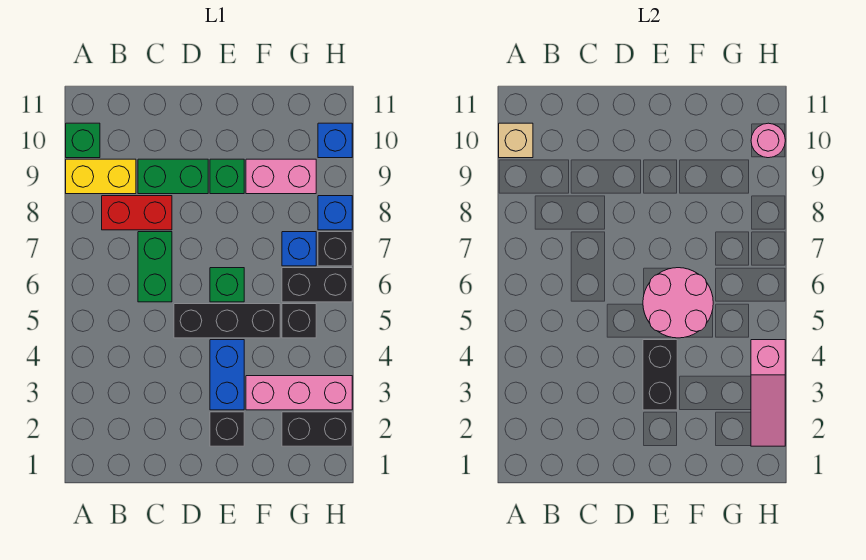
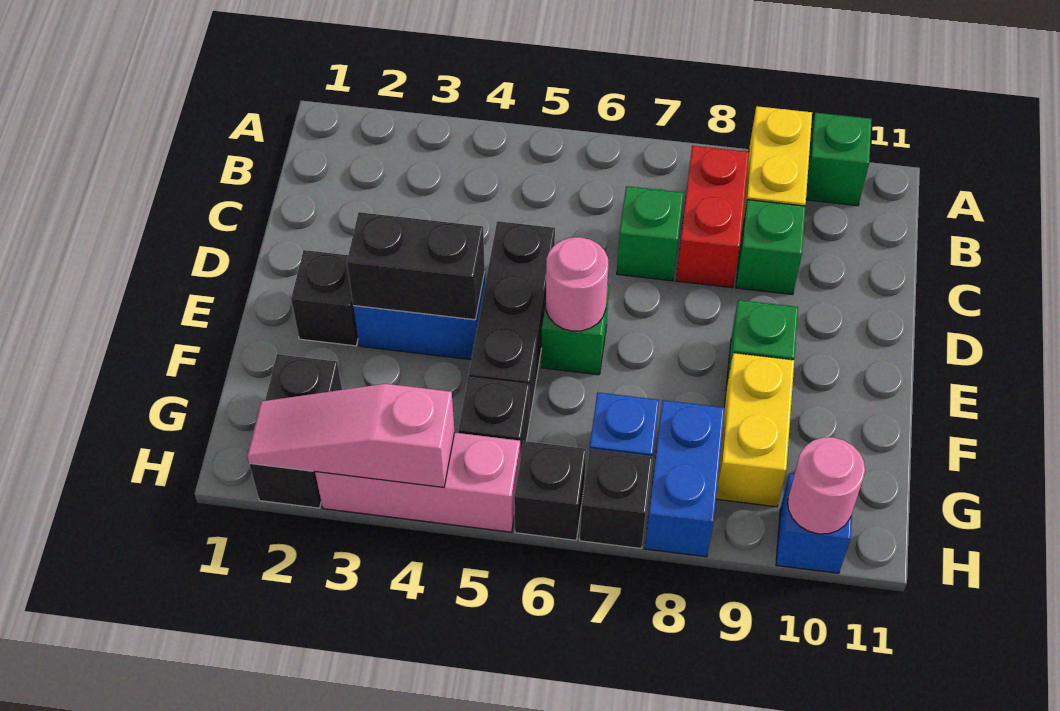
tan 1x1 brick [499,123,533,158] -> none
green 1x2 brick [138,232,172,302] -> green 1x1 brick [617,186,684,281]
green 1x2 brick [138,159,208,194] -> green 1x1 brick [736,200,805,295]
pink 2x2 round brick [643,268,713,338] -> pink 1x1 round brick [546,237,608,331]
pink 1x3 brick [246,376,352,410] -> pink 1x3 brick turned to [315,433,520,532]
pink 1x2 brick [246,159,316,194] -> yellow 1x2 brick [716,353,794,507]
black 1x2 brick [282,268,352,302] -> black 1x1 brick [514,441,586,540]
blue 1x1 brick [318,196,352,230] -> blue 1x2 brick [645,400,725,557]

